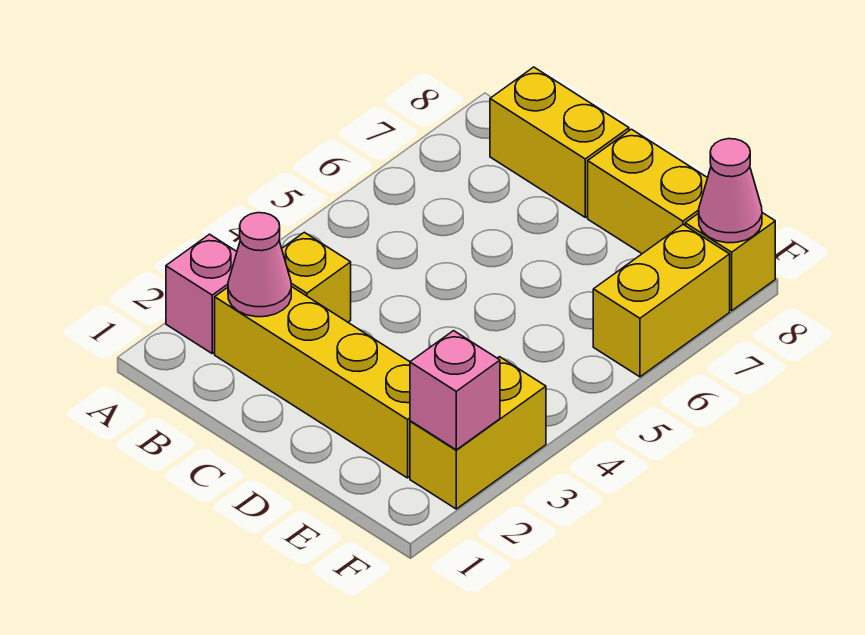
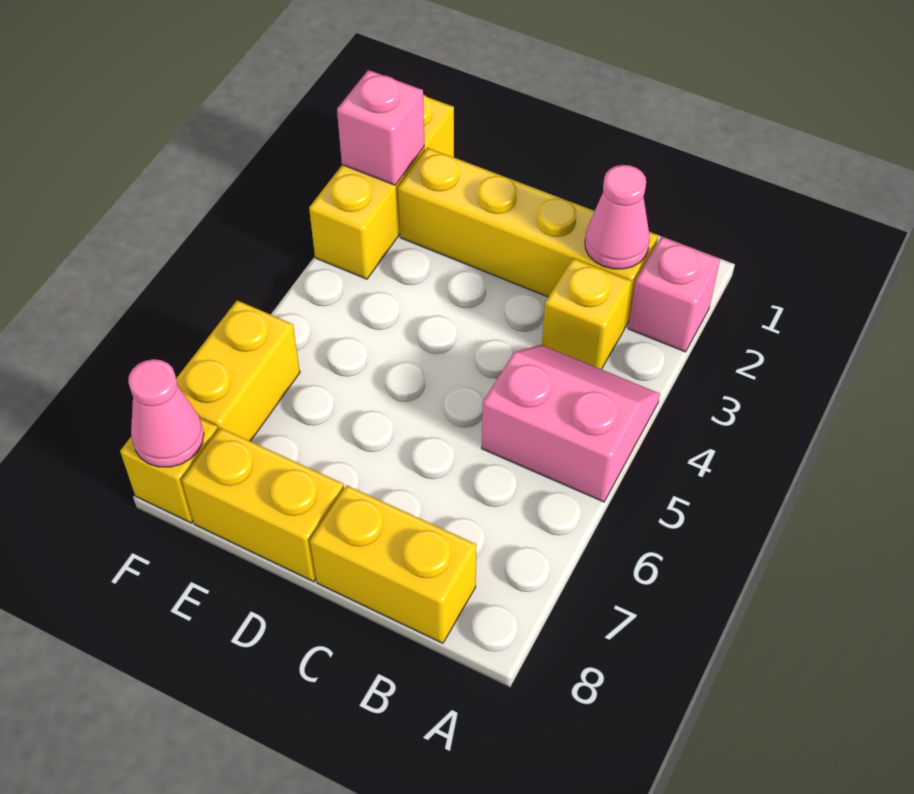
none -> pink 2x2 slope [482,345,660,502]
yellow 1x2 brick [410,357,546,509] -> yellow 1x3 brick [309,95,454,279]

